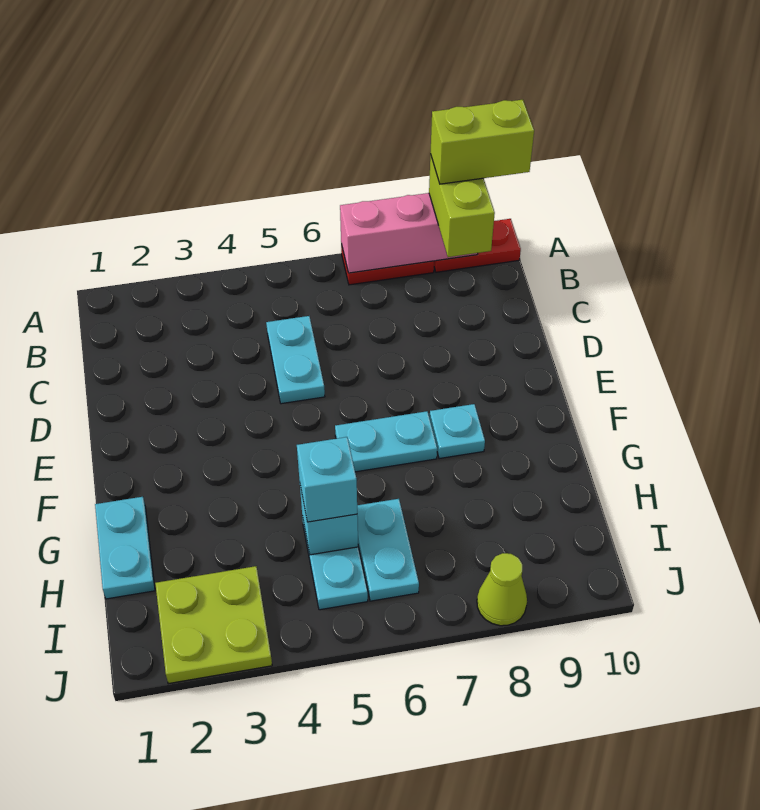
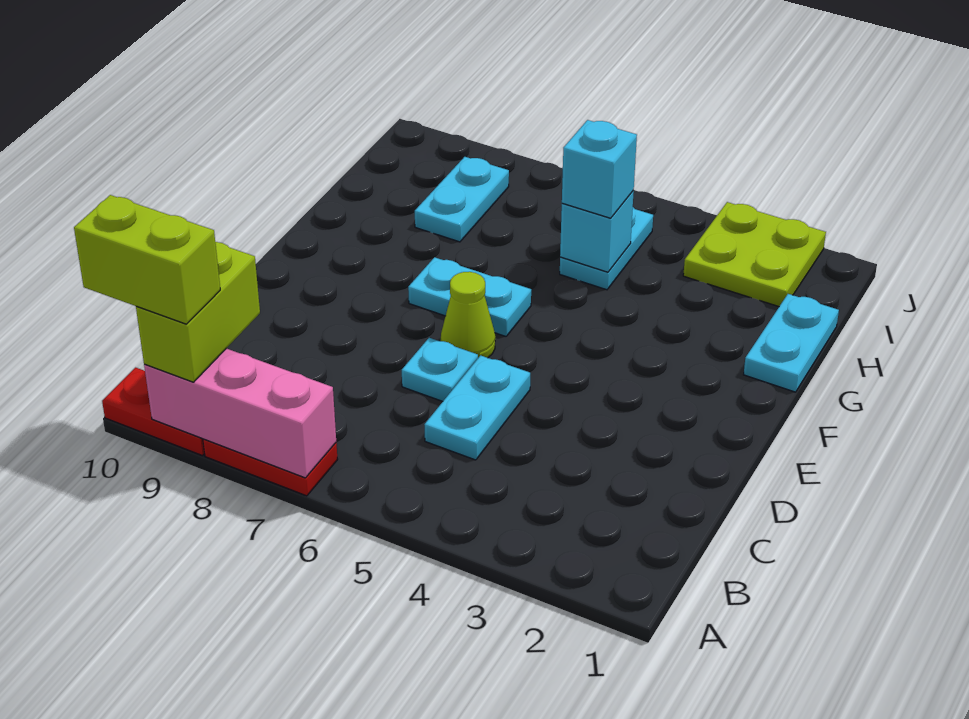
cyan 1x1 plate [430,404,485,459] -> cyan 1x1 plate moved to [402,338,478,401]
cyan 1x2 plate [357,499,419,601] -> cyan 1x2 plate moved to [415,157,509,242]
lime 1x1 cone [477,553,527,626] -> lime 1x1 cone moved to [441,272,495,358]

